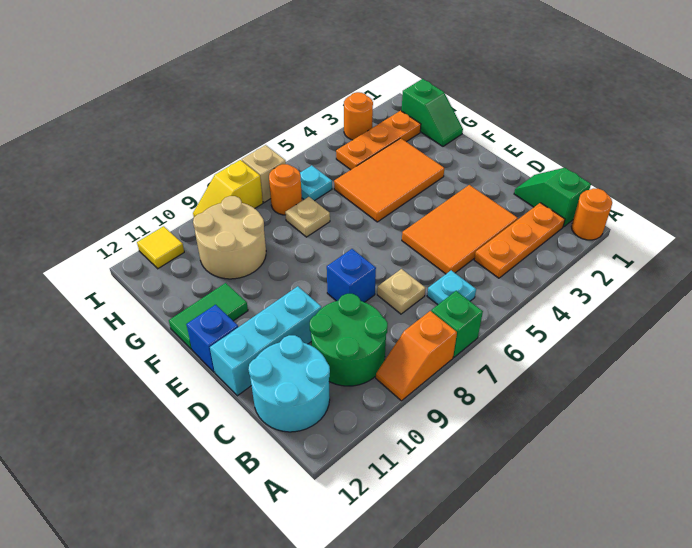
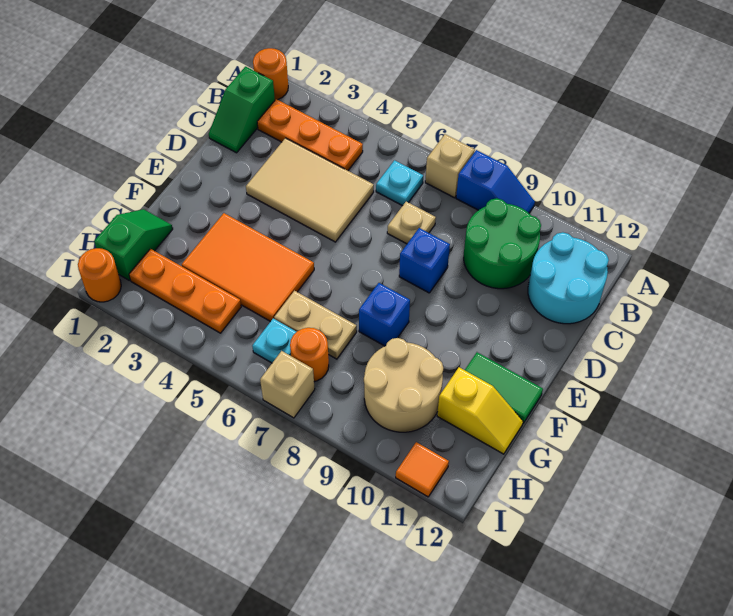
green 1x1 brick [431,291,483,357] -> tan 1x1 brick [425,134,475,198]
orange 1x2 slope [376,311,457,401] -> blue 1x2 slope [456,150,535,213]
orange 2x3 tile [402,185,518,274] -> tan 2x3 tile [246,138,374,242]
cyan 1x3 brick [210,286,321,396] -> none
blue 1x1 brick [186,305,238,372] -> blue 1x1 brick moved to [359,283,410,346]
tan 1x1 plate [285,197,330,237] -> tan 1x2 plate [274,291,357,359]
orange 1x1 round brick [344,92,373,140] -> orange 1x1 round brick moved to [78,248,121,302]
yellow 1x2 slope [193,160,263,217] -> yellow 1x2 slope moved to [437,367,523,454]
yellow 1x1 tile [137,226,184,269] -> orange 1x1 tile [396,442,449,497]

